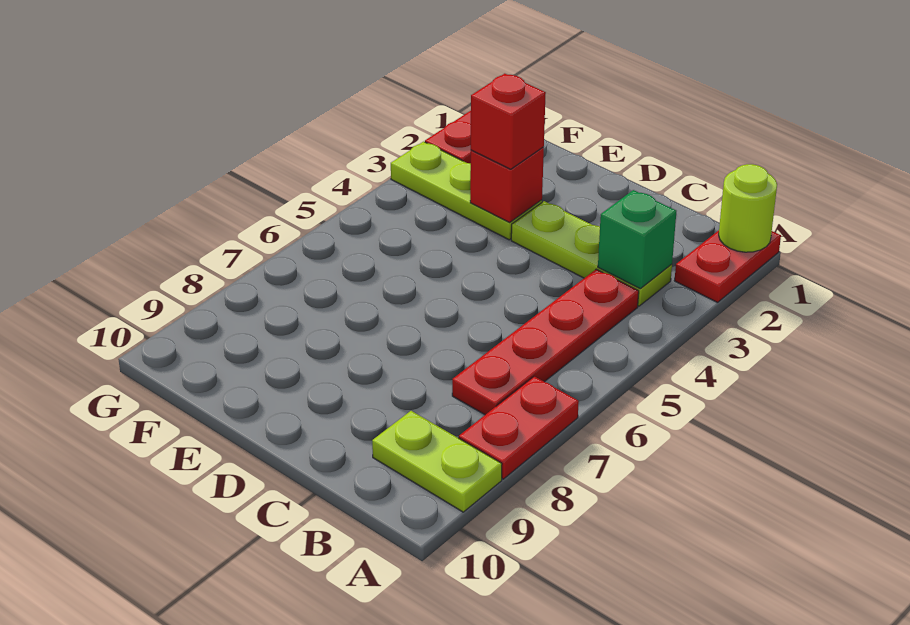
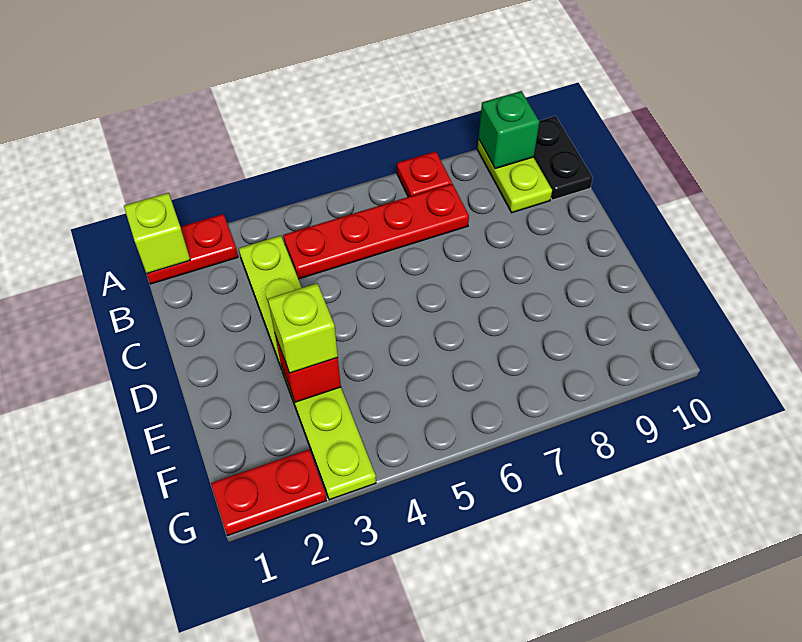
lime 1x1 round brick [719,164,777,252] -> lime 1x1 brick [124,193,190,274]
red 1x2 plate [459,376,579,479] -> red 1x1 plate [397,151,452,197]
none -> black 1x2 plate [534,116,593,200]
green 1x1 brick [598,190,676,289] -> green 1x1 brick moved to [479,91,539,169]
red 1x1 brick [471,74,546,169] -> lime 1x1 brick [268,283,338,373]

